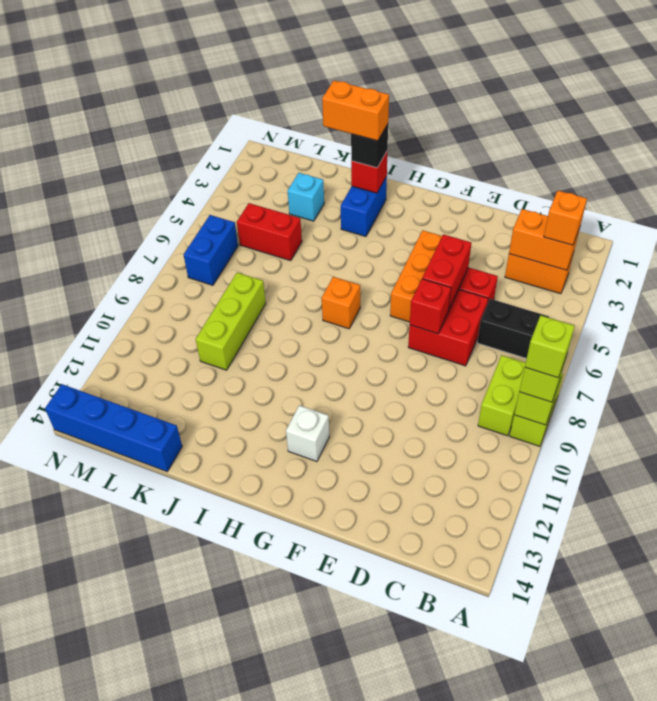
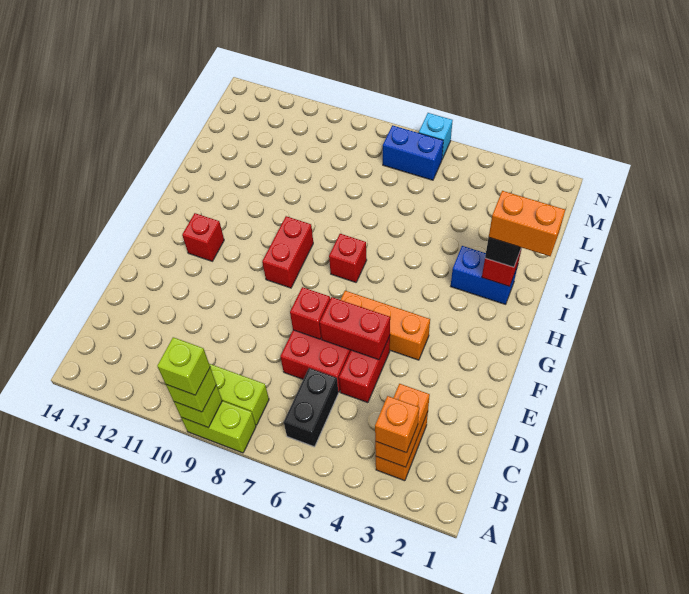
white 1x1 brick [286,405,329,462] -> red 1x1 brick [182,213,224,261]
orange 1x1 brick [322,277,360,329] -> red 1x1 brick [329,234,367,282]
orange 1x2 brick [322,81,389,141] -> orange 1x2 brick turned to [489,191,565,256]
cyan 1x1 brick [288,173,324,221] -> cyan 1x1 brick moved to [419,113,453,159]
red 1x2 brick [237,203,302,261] -> red 1x2 brick moved to [262,216,313,288]
lime 1x3 brick [196,273,266,370] -> none
blue 1x4 brick [45,384,182,472] -> none

